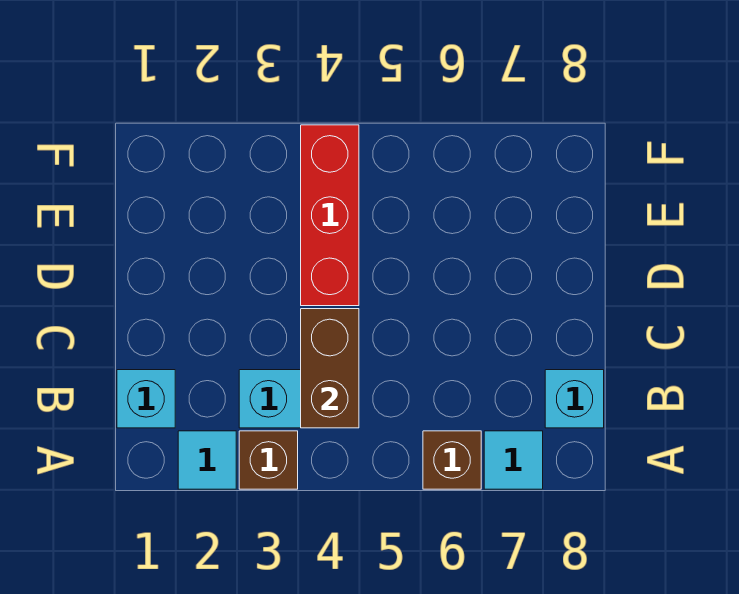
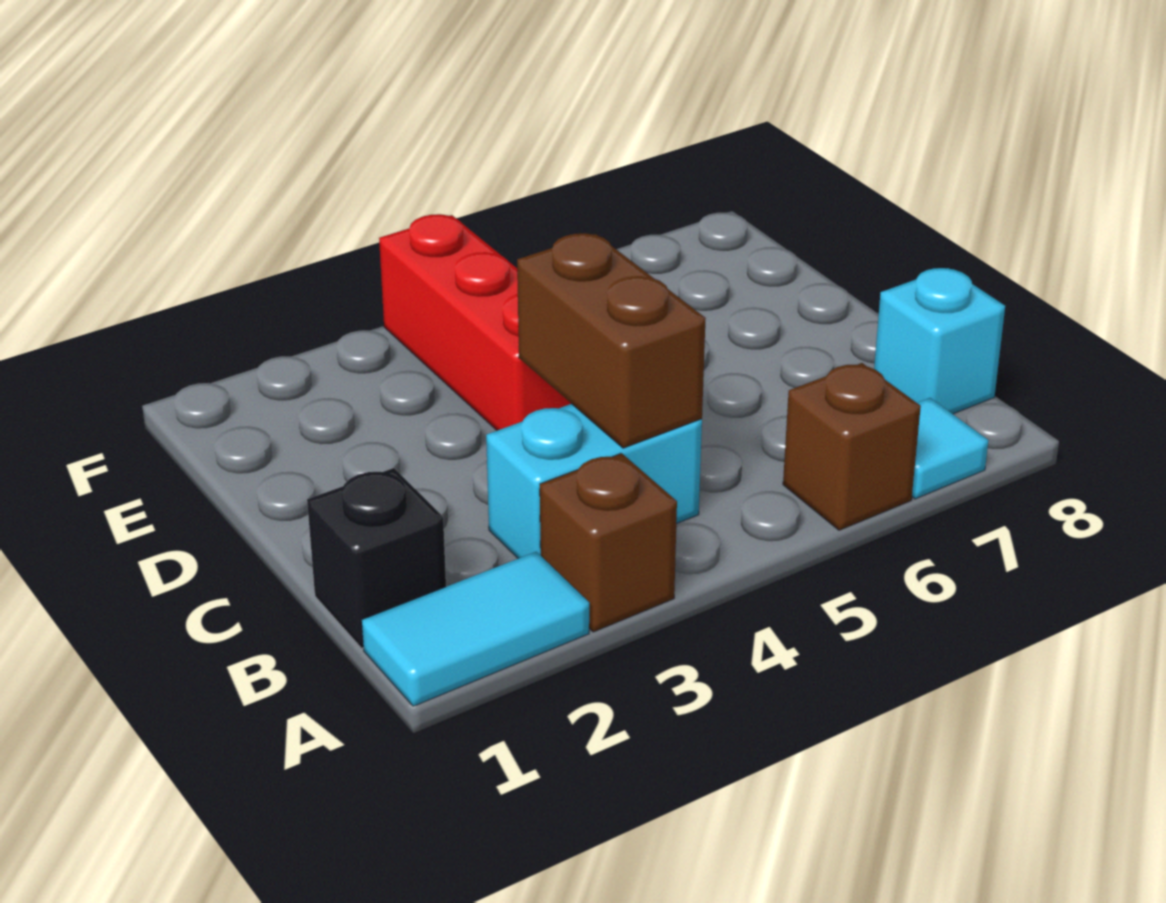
cyan 1x1 tile [178,431,236,489] -> cyan 1x2 tile [362,552,589,706]
cyan 1x1 brick [117,370,175,428] -> black 1x1 brick [307,468,446,648]

